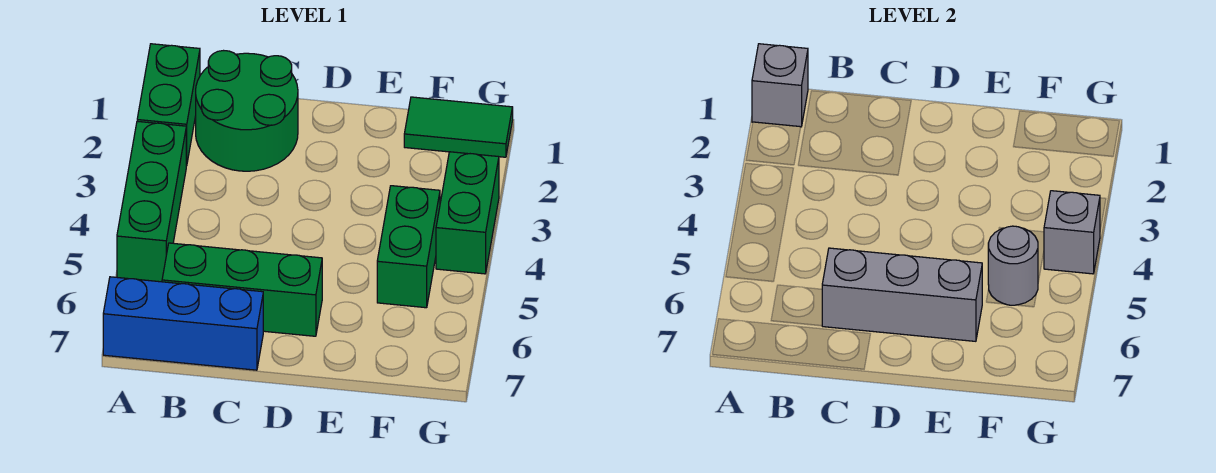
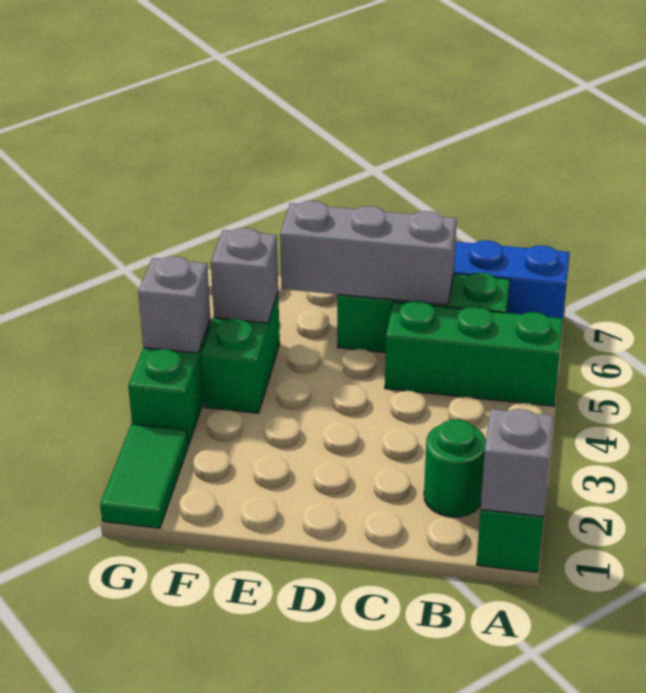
green 1x3 brick [117,121,186,282] -> green 1x3 brick turned to [385,301,563,406]
green 2x2 round brick [196,51,298,171] -> green 1x1 round brick [424,419,486,517]
green 1x2 tile [404,97,513,157] -> green 1x2 tile turned to [100,424,188,528]
grey 1x1 round brick [988,226,1038,305] -> grey 1x1 brick [211,228,278,323]

